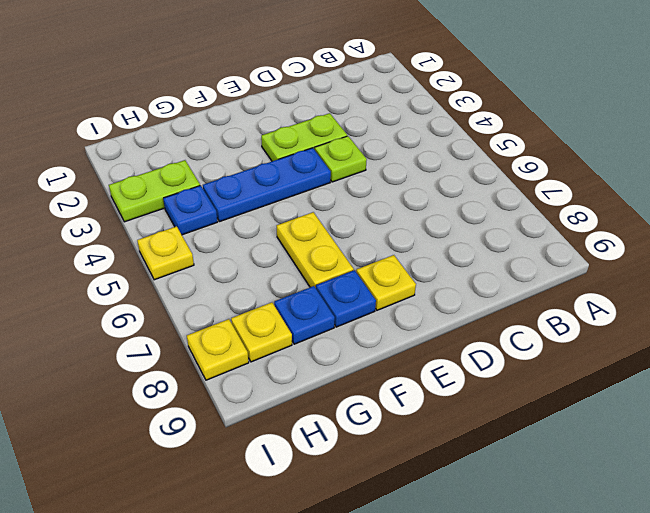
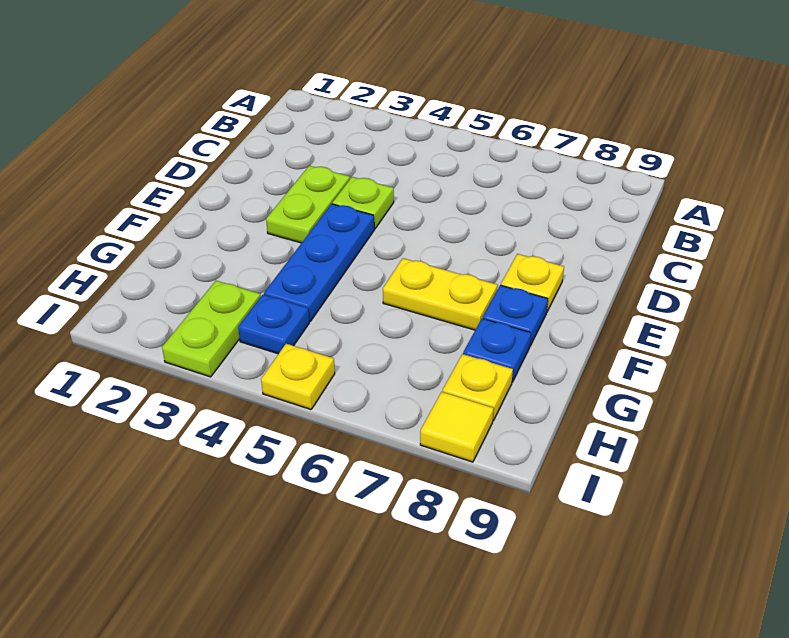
yellow 1x1 plate [187,319,249,380] -> yellow 1x1 tile [420,392,494,462]

